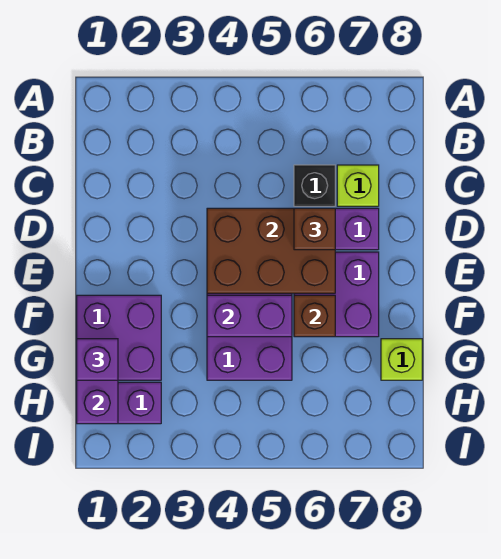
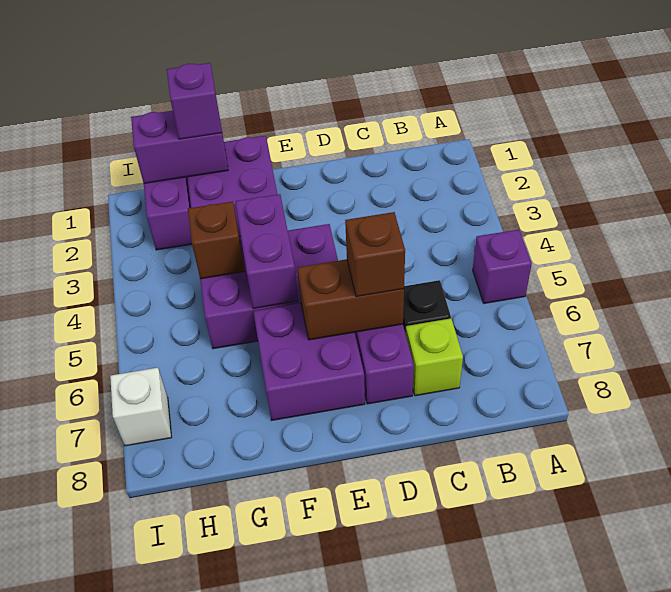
none -> purple 1x1 brick [473,230,532,303]
brown 2x3 brick [207,208,335,293] -> brown 1x2 brick [297,259,404,340]
brown 1x1 brick [294,295,335,337] -> brown 1x1 brick moved to [188,202,244,279]
lime 1x1 brick [381,339,422,380] -> none
none -> white 1x1 brick [110,368,172,446]

